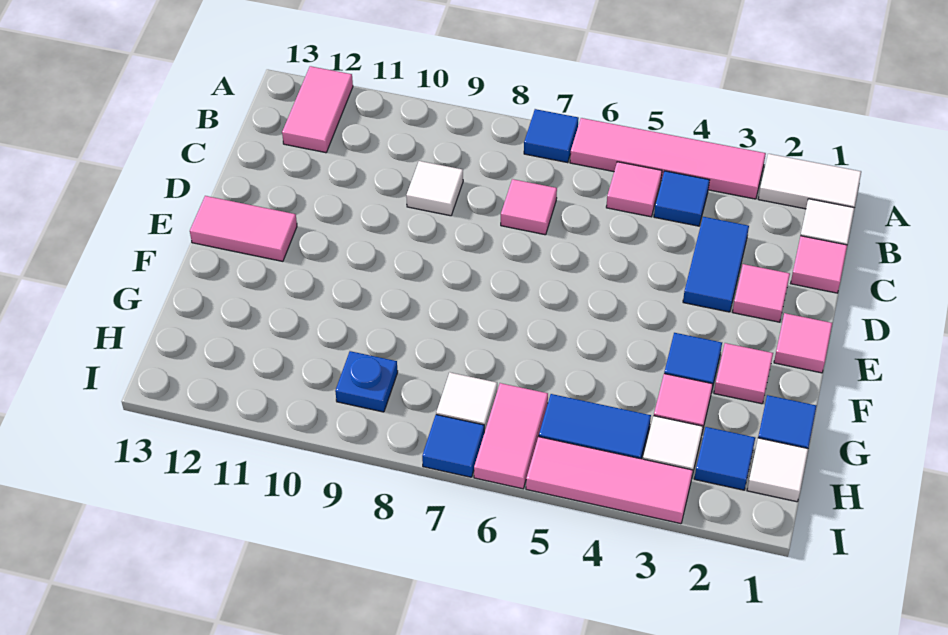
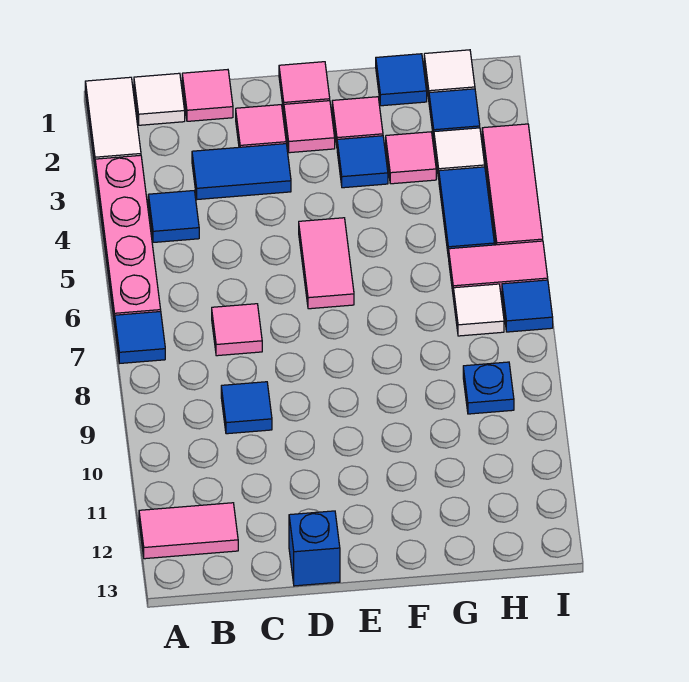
pink 1x4 tile [570,118,766,199] -> pink 1x4 plate [95,155,161,324]
pink 1x1 tile [606,162,662,217] -> pink 1x1 tile moved to [284,101,335,153]
white 1x1 tile [406,161,463,216] -> blue 1x1 tile [221,382,272,434]
none -> blue 1x1 brick [289,511,340,586]
pink 1x2 tile [190,196,297,261] -> pink 1x2 tile moved to [299,218,354,309]

